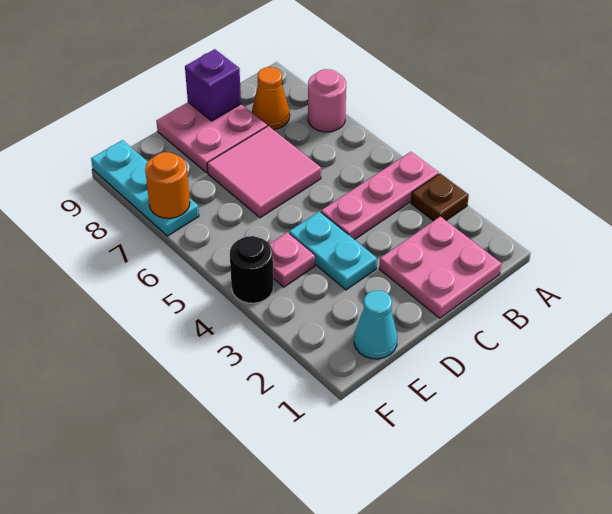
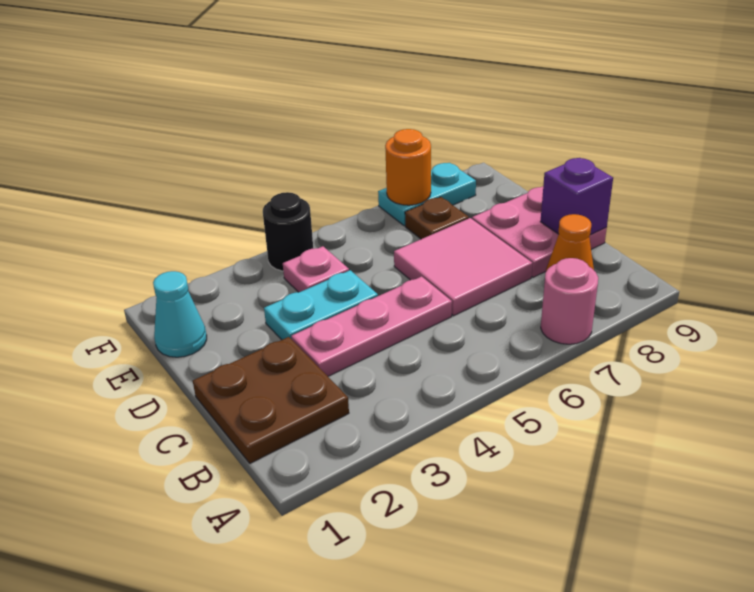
brown 1x1 plate [411,174,469,221] -> brown 1x1 plate moved to [405,197,469,239]
pink 1x3 plate [321,152,439,240] -> pink 1x3 plate turned to [291,276,452,376]
pink 2x2 plate [379,216,502,318] -> brown 2x2 plate [193,337,349,463]
cyan 1x3 plate [91,140,199,236] -> cyan 1x2 plate [378,163,476,226]

